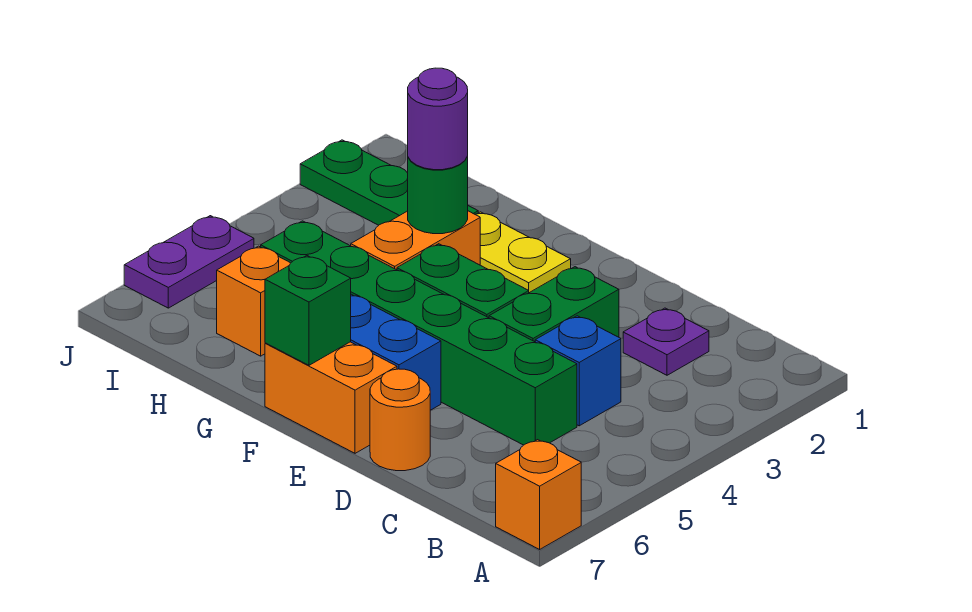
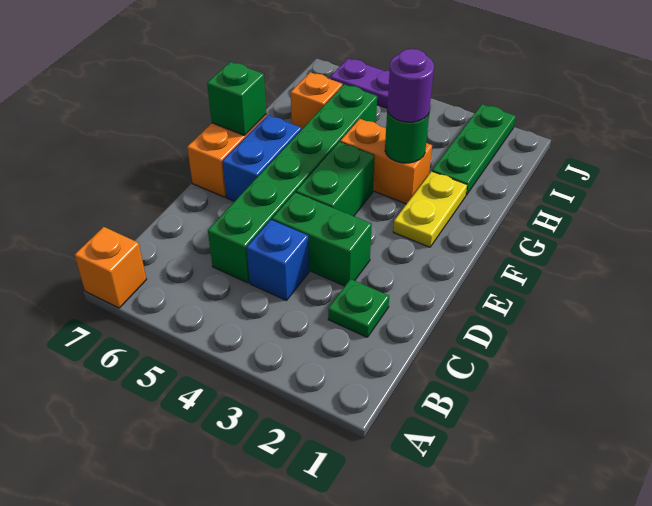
purple 1x1 plate [623,308,709,375] -> green 1x1 plate [328,279,389,337]
orange 1x1 round brick [370,369,430,471] -> none

